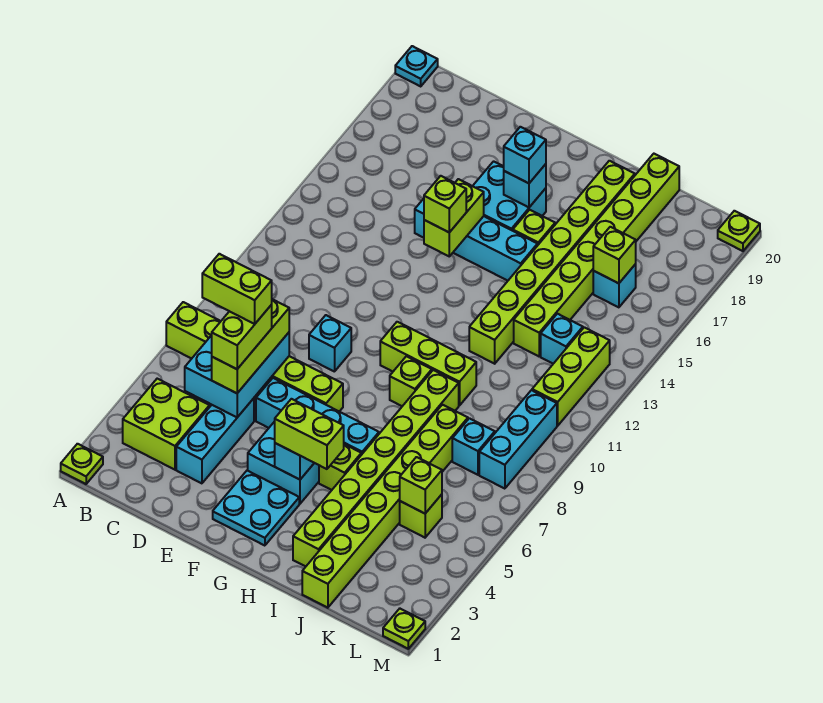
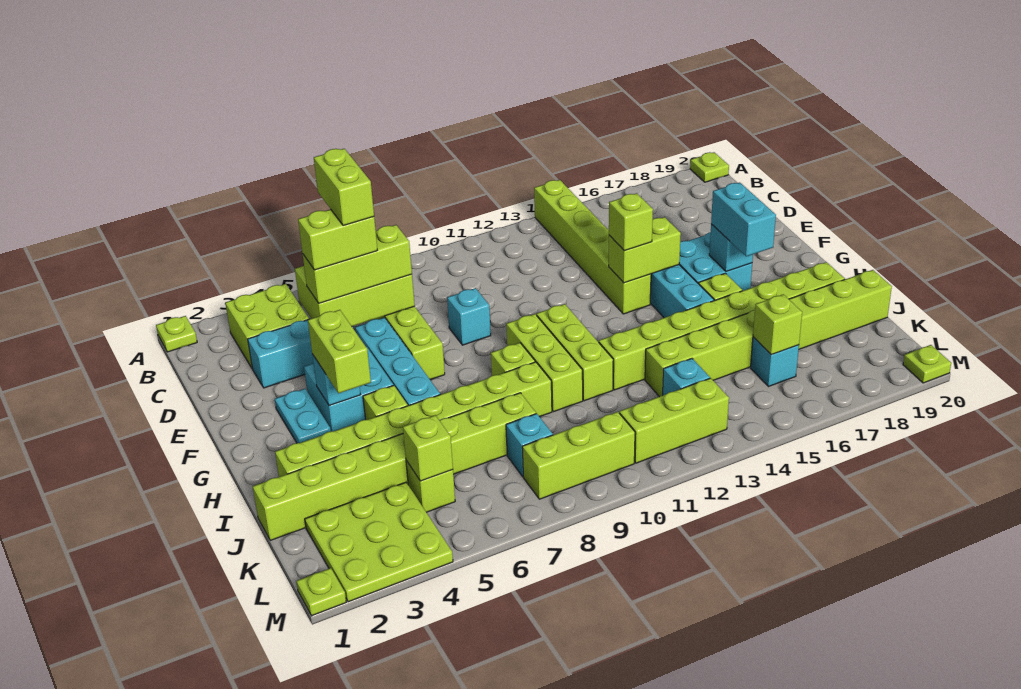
none -> lime 1x6 brick [534,180,651,314]
cyan 1x1 plate [395,46,438,86] -> lime 1x1 plate [690,152,729,182]
cyan 2x3 brick [185,333,289,417] -> lime 2x3 brick [295,266,415,326]
cyan 2x2 plate [213,470,299,546] -> cyan 1x2 plate [275,389,331,443]
none -> lime 1x3 brick [537,304,613,401]
cyan 1x1 brick [504,127,546,183] -> cyan 1x2 brick [711,183,776,257]
none -> lime 3x3 plate [305,482,453,602]
cyan 1x3 brick [479,390,557,489] -> lime 1x3 brick [522,412,635,499]

